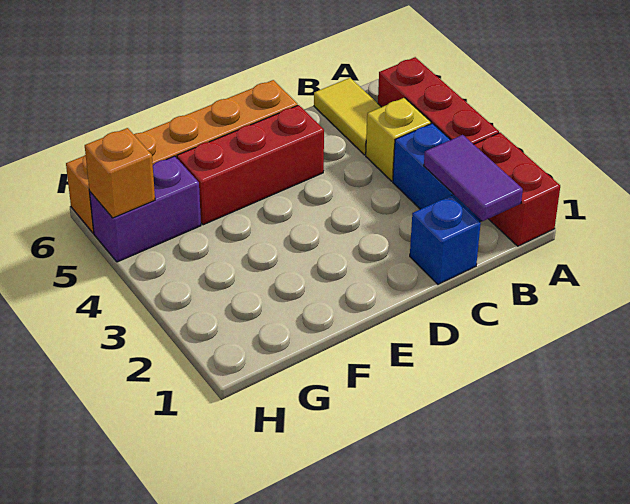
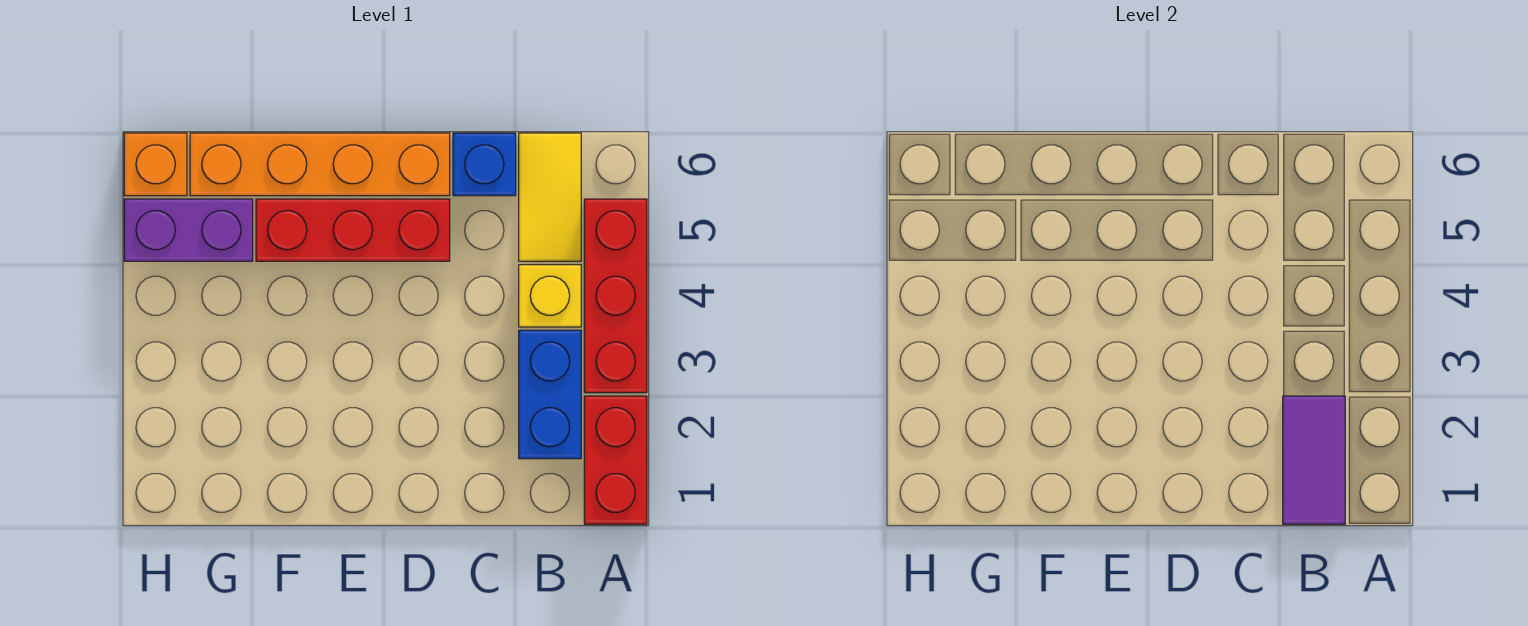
blue 1x1 brick [410,195,481,284] -> blue 1x1 brick moved to [453,133,516,196]
orange 1x1 brick [85,128,155,218] -> none

